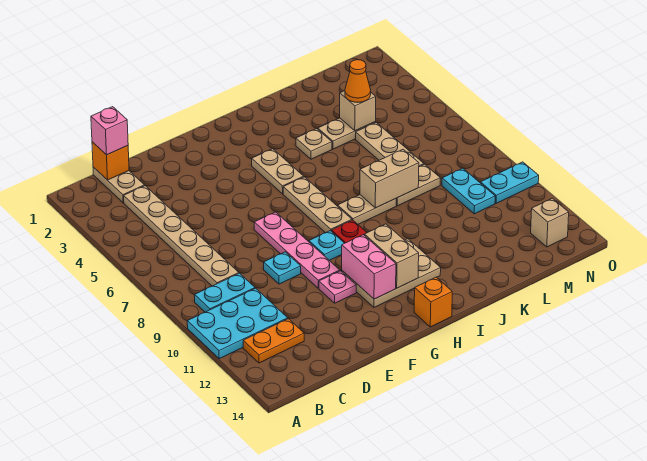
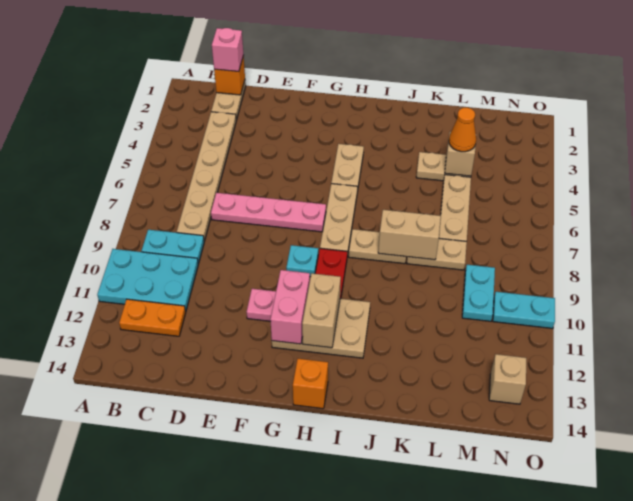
cyan 1x1 plate [264,252,301,284] -> none
pink 1x4 plate [254,212,340,288] -> pink 1x4 plate turned to [211,193,326,232]
tan 1x1 plate [296,129,332,159] -> none

